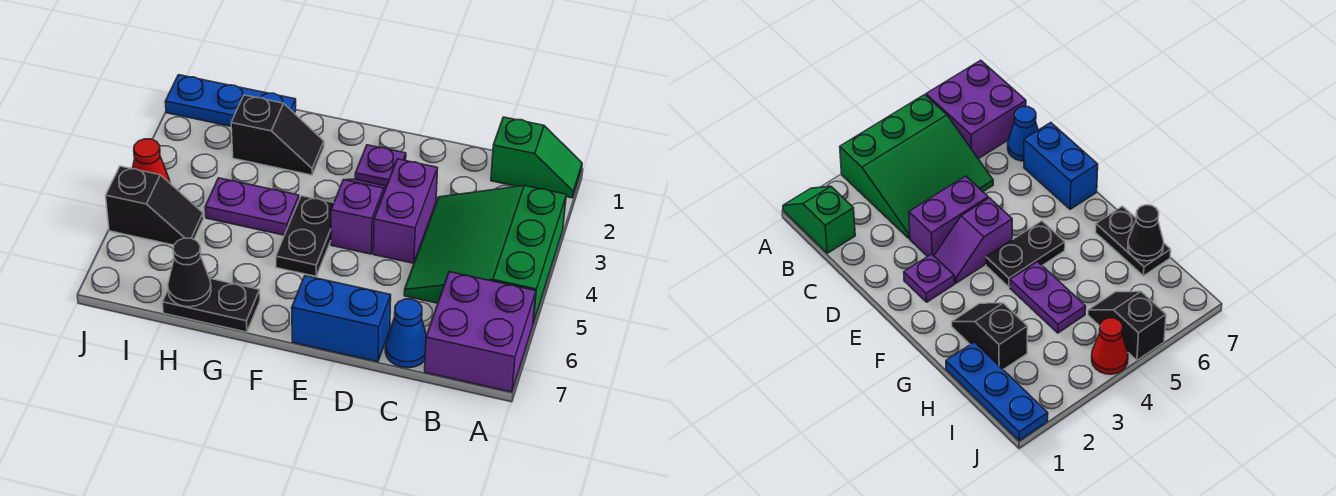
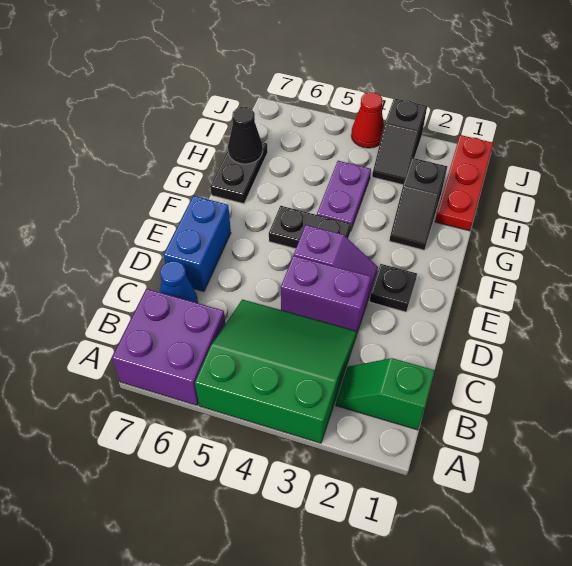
green 1x2 slope [491,117,582,198] -> green 1x2 slope turned to [336,358,435,430]
purple 1x1 plate [355,145,406,186] -> black 1x1 plate [370,264,417,312]
blue 1x3 plate [165,75,296,126] -> red 1x3 plate [435,135,493,231]
black 1x2 slope [106,166,203,245] -> black 1x2 slope moved to [372,98,427,185]

